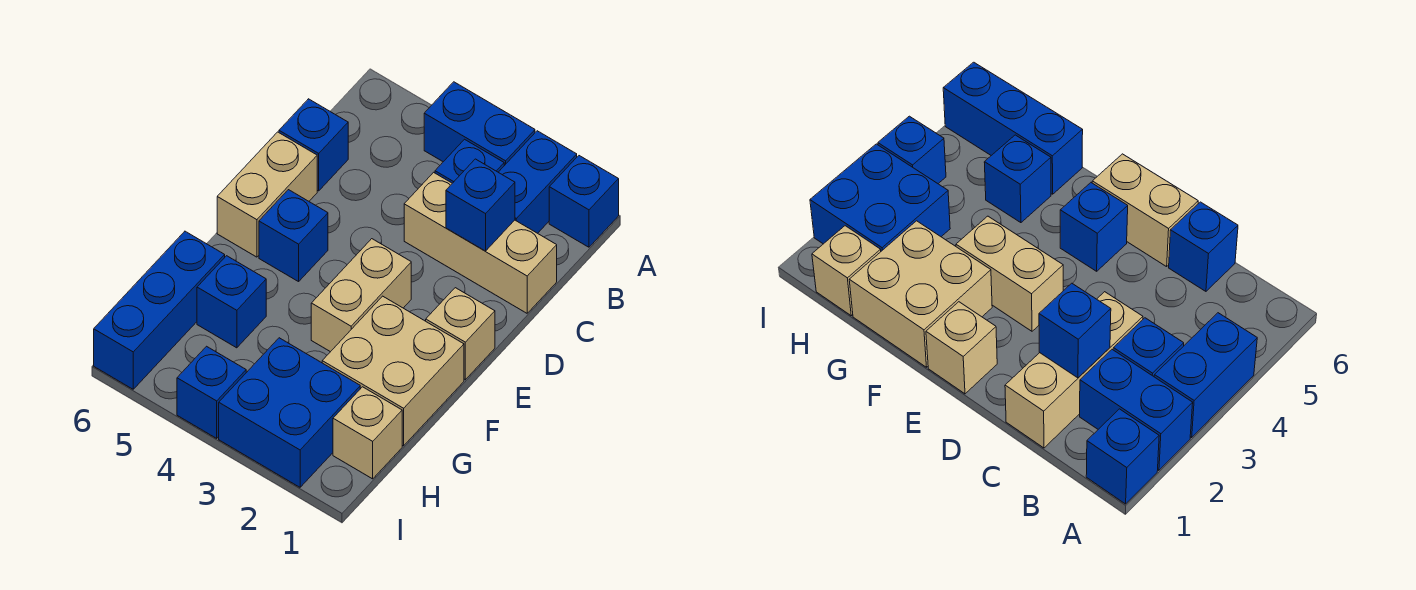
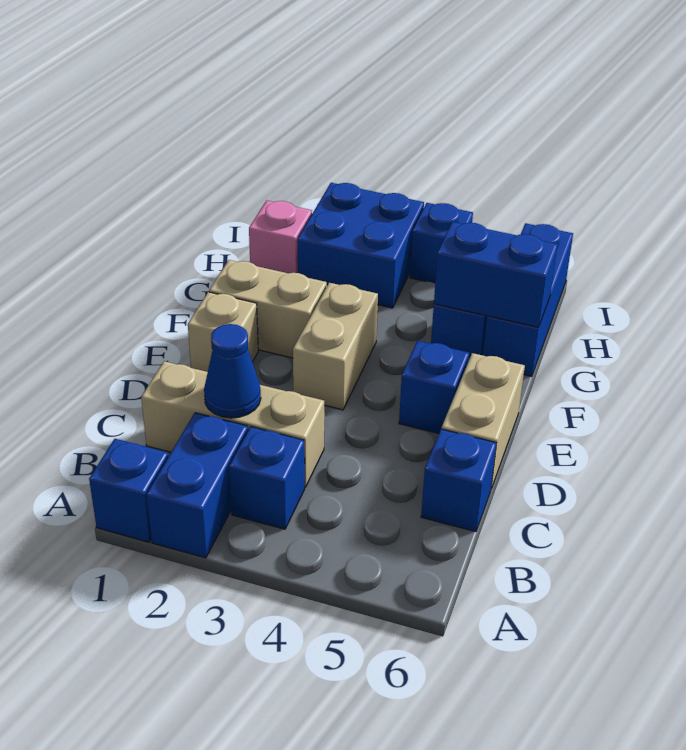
blue 1x2 brick [424,82,535,166] -> blue 1x2 brick moved to [434,222,558,327]
blue 1x1 brick [446,159,515,251] -> blue 1x1 cone [204,324,261,418]
tan 2x2 brick [322,296,464,446] -> tan 1x2 brick [209,260,327,358]
tan 1x1 brick [333,387,402,479] -> pink 1x1 brick [249,201,312,273]

